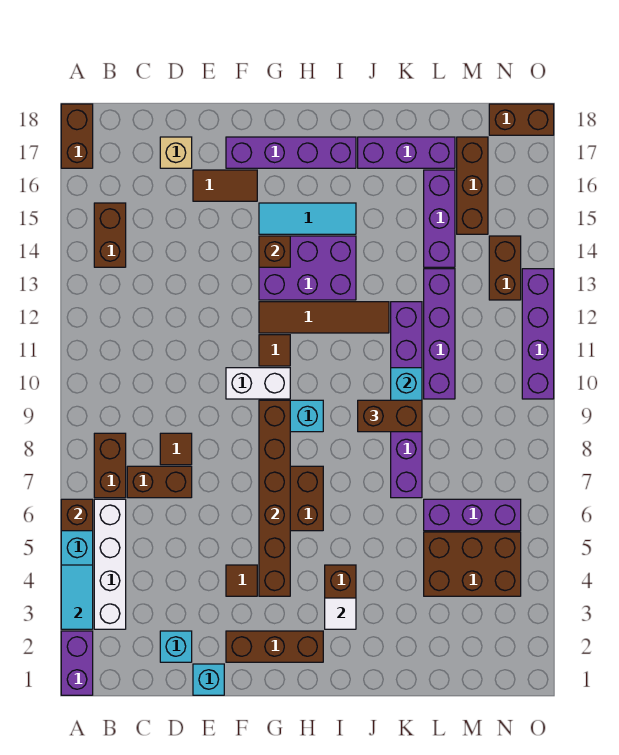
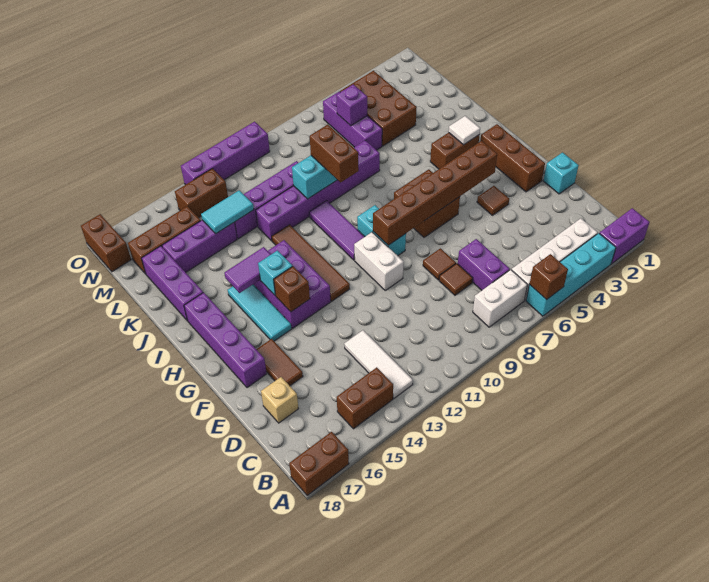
cyan 1x2 tile [61,565,93,629] -> cyan 1x2 tile moved to [201,190,254,233]
brown 1x2 brick [94,433,126,498] -> white 1x2 brick [473,270,527,327]
none -> white 1x3 tile [344,330,413,399]
brown 1x2 brick [127,466,192,498] -> purple 1x2 brick [458,239,510,290]
cyan 1x1 brick [160,631,192,662] -> cyan 1x1 brick moved to [258,251,293,296]
brown 1x1 tile [259,335,290,366] -> brown 1x1 tile moved to [423,248,456,280]
none -> purple 1x3 tile [309,201,365,260]
none -> purple 1x2 tile [224,247,271,293]
none -> purple 1x1 brick [336,84,367,126]

